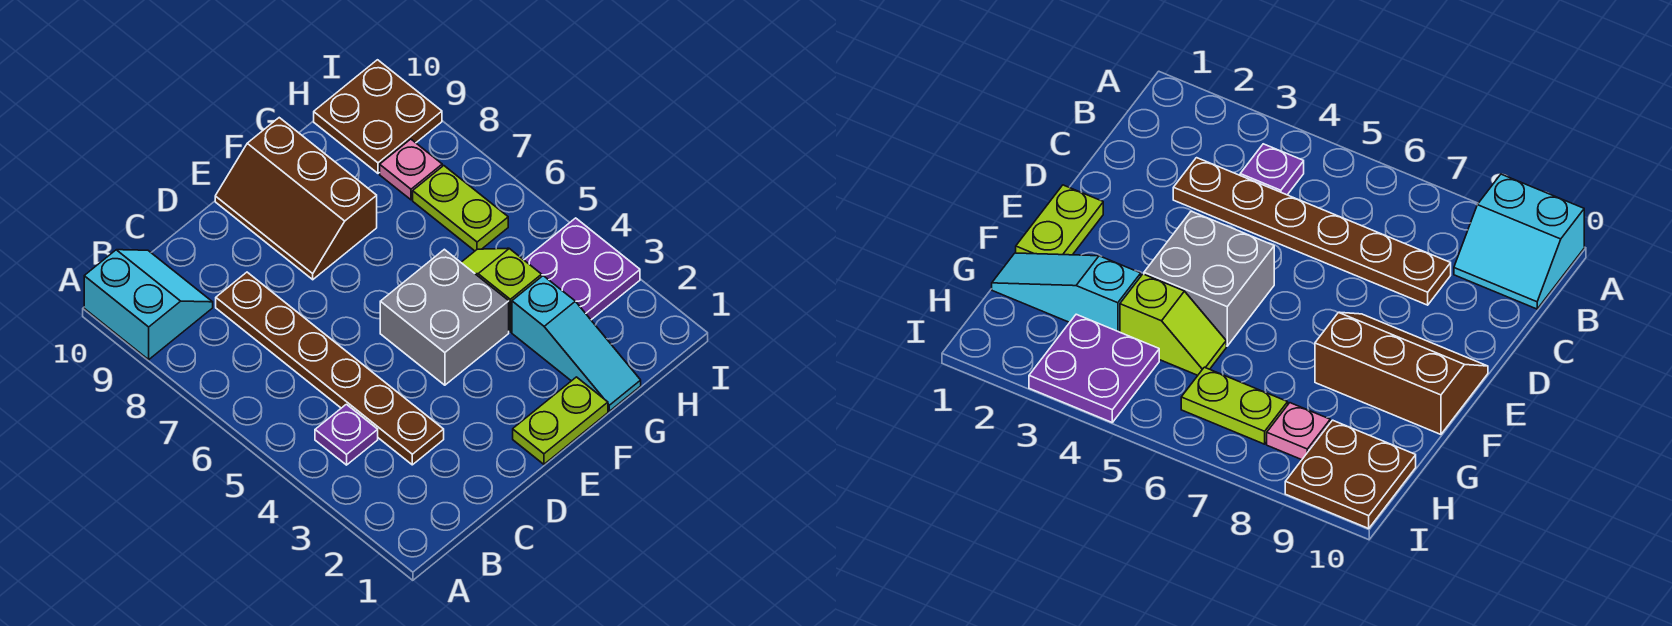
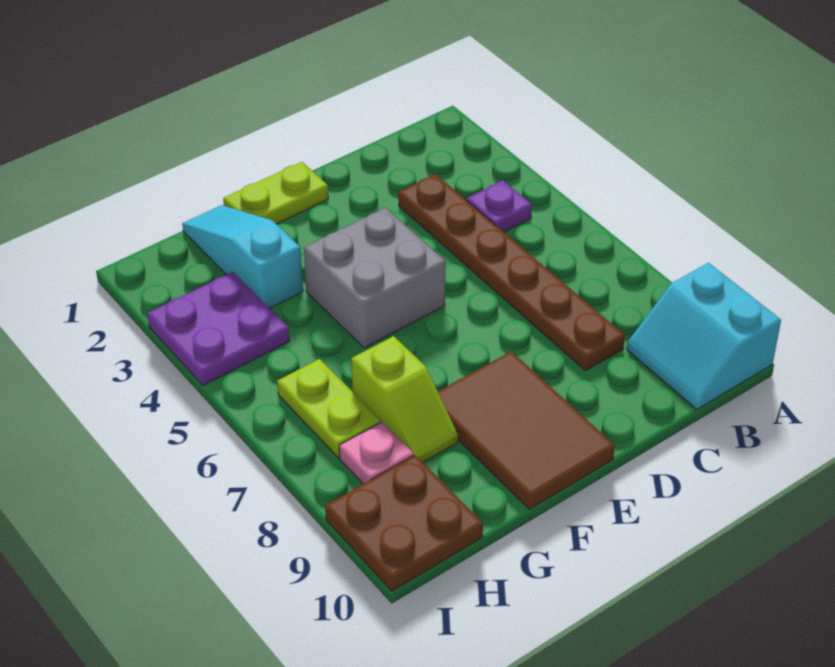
brown 2x3 slope [215,118,377,280] -> brown 2x3 tile [438,352,615,509]
lime 1x2 slope [461,248,542,332] -> lime 1x2 slope moved to [351,336,458,462]

